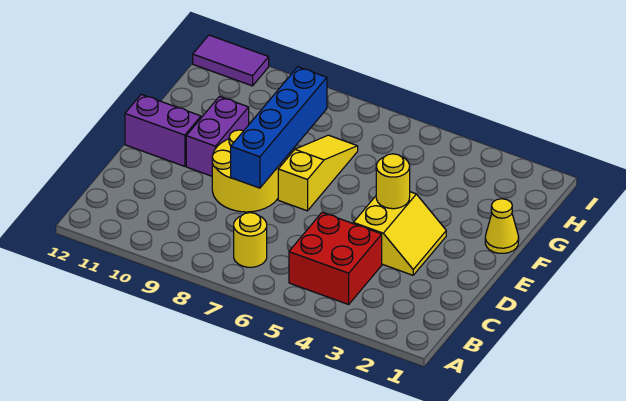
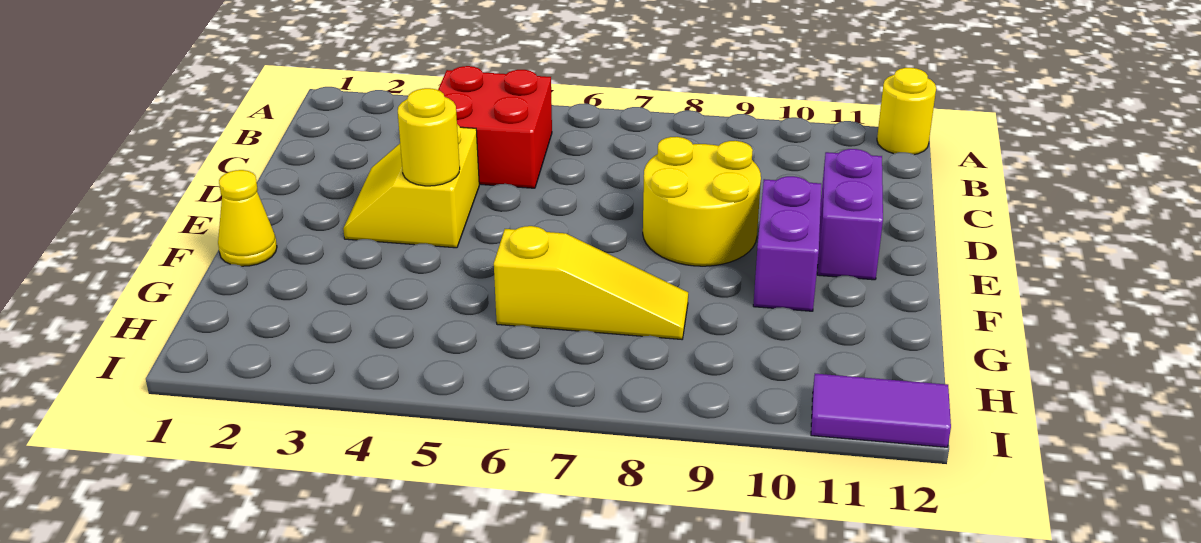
yellow 1x1 round brick [234,213,267,267] -> yellow 1x1 round brick moved to [877,68,936,155]
blue 1x4 brick [231,67,327,188] -> none
yellow 1x3 slope [278,135,358,211] -> yellow 1x3 slope turned to [494,226,688,339]
purple 1x2 brick [125,94,201,166] -> purple 1x2 brick turned to [817,149,883,280]

